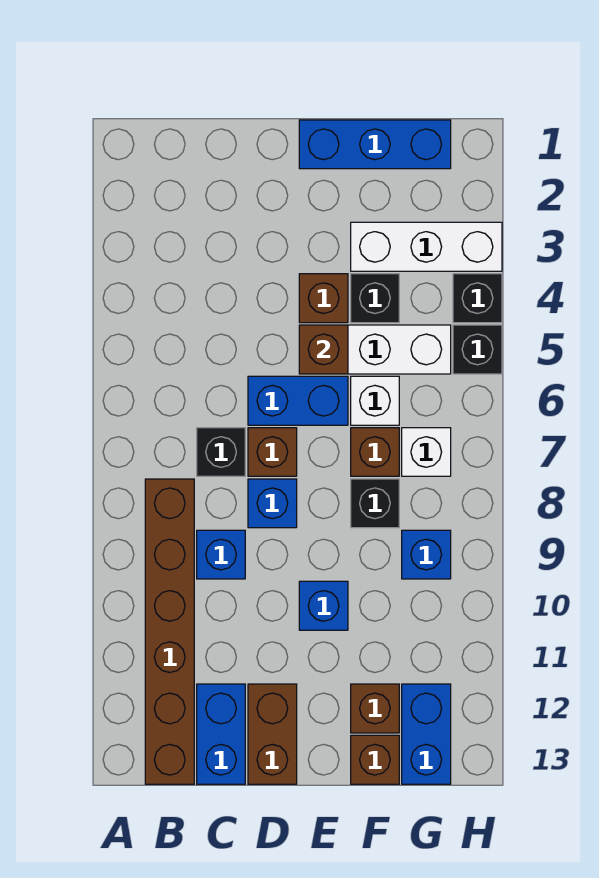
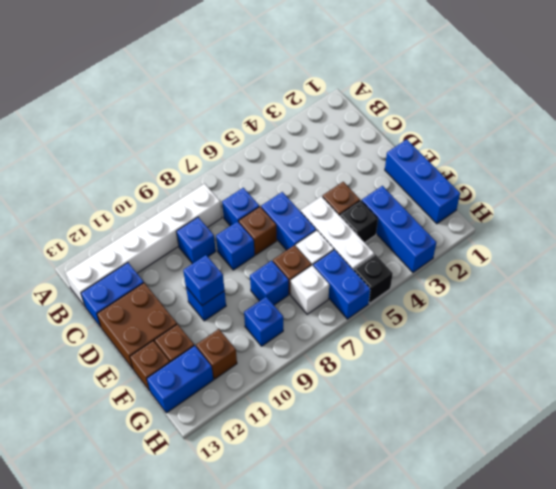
brown 1x6 brick [145,479,194,784] -> white 1x6 brick [65,184,222,306]
black 1x1 brick [197,428,245,476] -> blue 1x1 brick [222,188,259,226]
brown 1x2 brick [248,684,297,784] -> brown 2x2 brick [97,283,177,369]
brown 1x1 brick [299,325,348,374] -> brown 1x1 brick moved to [196,329,237,379]
none -> blue 1x1 brick [183,255,225,306]
white 1x3 brick [351,222,502,271] -> blue 1x3 brick [362,186,436,272]
black 1x1 brick [351,479,399,528] -> blue 1x1 brick [250,261,289,305]
none -> blue 1x2 brick [313,250,370,319]
black 1x1 brick [453,274,502,323] -> none

